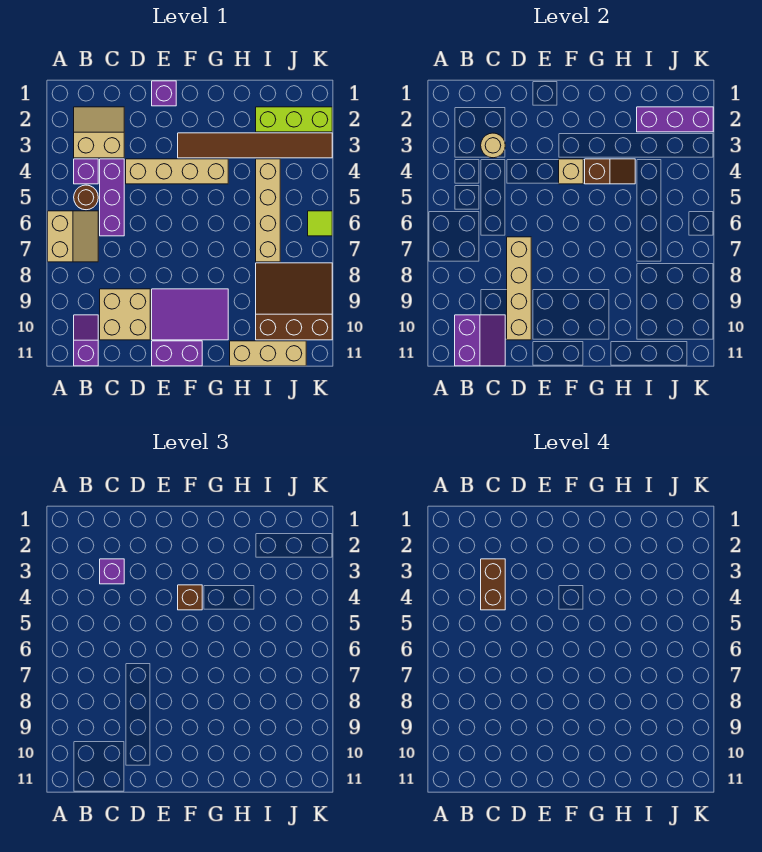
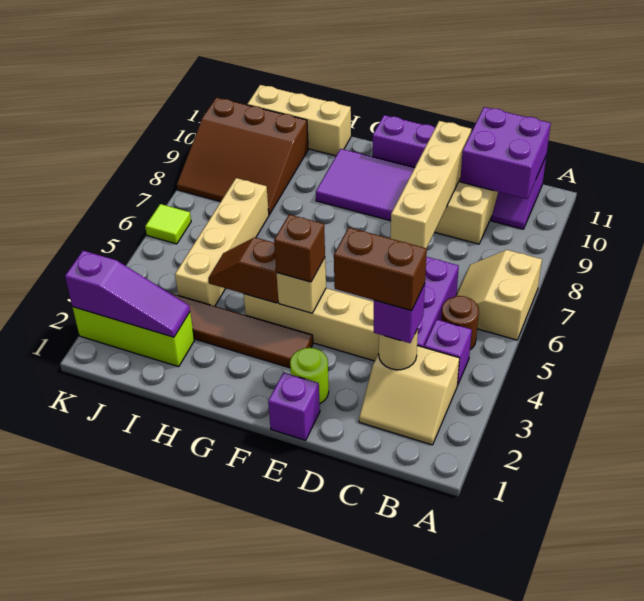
purple 2x2 slope [455,315,505,366] -> purple 2x2 brick [460,107,551,199]
brown 1x2 brick [481,559,505,610] -> brown 1x2 brick turned to [334,228,427,311]
none -> lime 1x1 round brick [290,348,329,403]
purple 1x3 brick [637,107,713,132] -> purple 1x3 slope [65,251,190,337]

